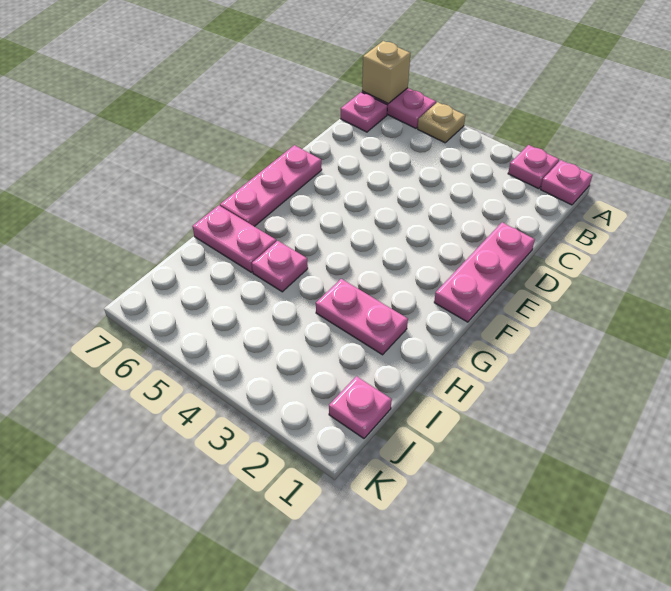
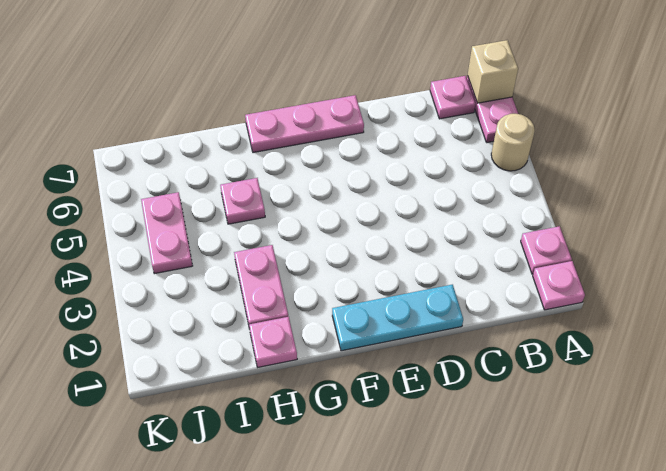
tan 1x1 plate [418,102,465,143] -> tan 1x1 round brick [491,114,535,171]
pink 1x3 plate [434,222,535,322] -> cyan 1x3 plate [332,285,463,351]
pink 1x2 plate [193,205,276,272] -> pink 1x2 plate moved to [141,192,193,274]
pink 1x1 plate [329,376,392,438] -> pink 1x1 plate moved to [249,317,297,367]

